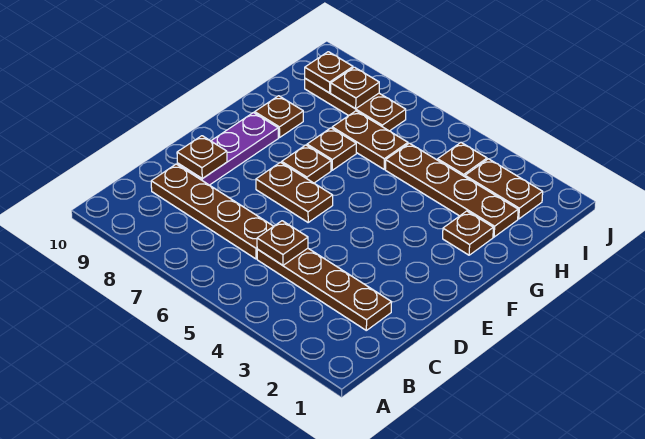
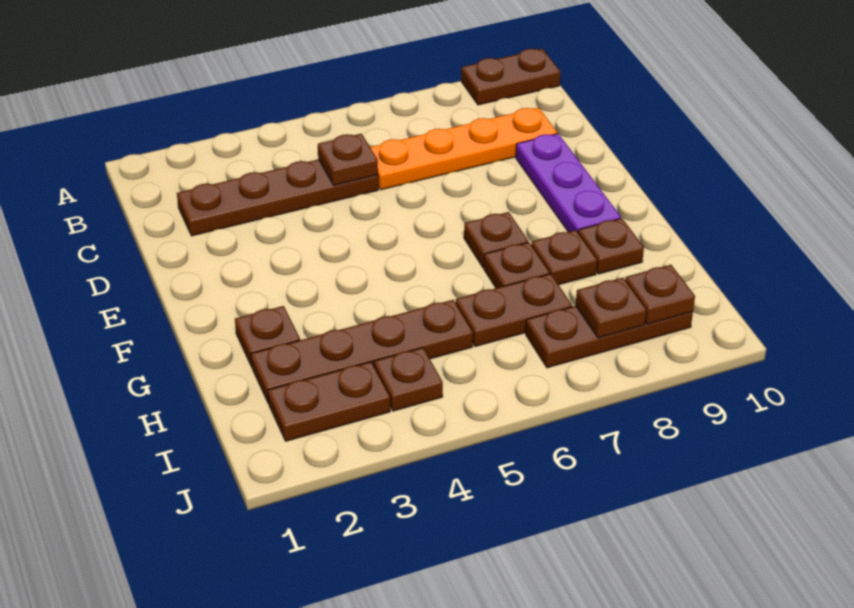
brown 1x4 plate [151,164,273,259] -> orange 1x4 plate [370,107,557,190]
brown 1x1 plate [177,136,227,179] -> brown 1x1 plate moved to [531,230,597,285]
brown 1x2 plate [256,162,333,222] -> brown 1x2 plate moved to [461,49,561,105]

